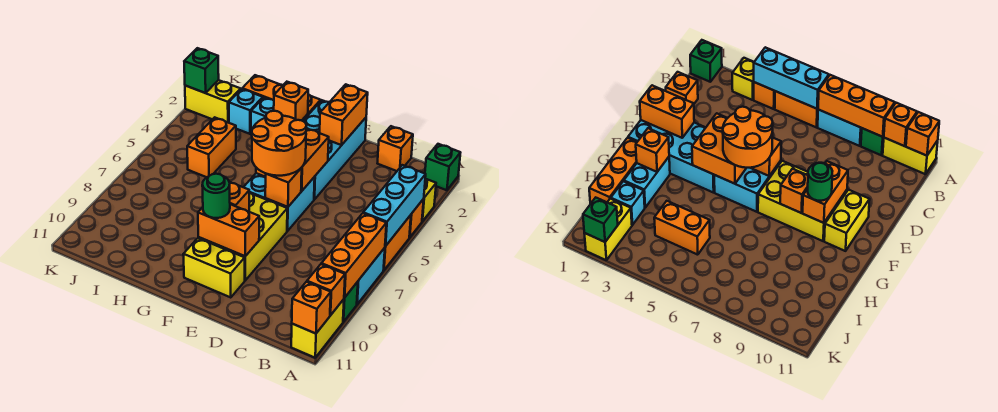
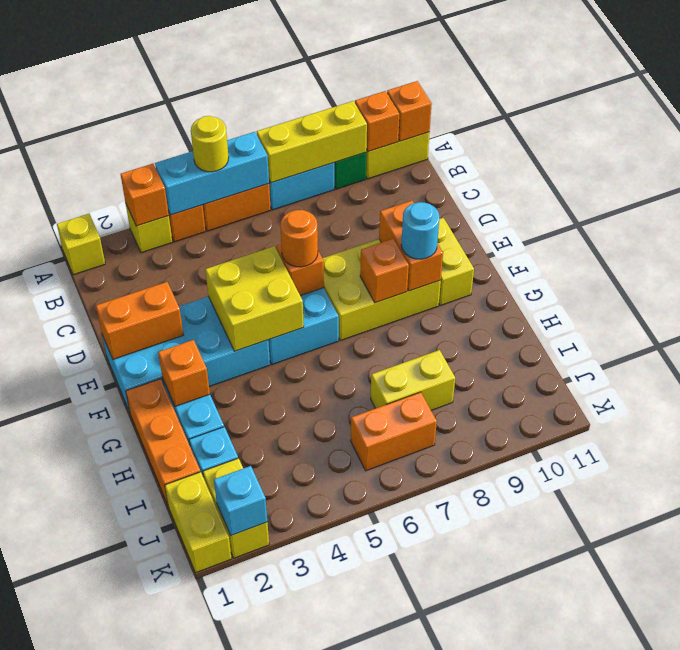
green 1x1 brick [425,144,460,190] -> yellow 1x1 brick [57,214,105,275]
none -> yellow 1x1 round brick [191,116,229,172]
orange 1x3 brick [321,213,386,298] -> yellow 1x3 brick [257,101,367,183]
orange 1x1 brick [377,126,413,171] -> orange 1x1 brick moved to [121,164,169,226]
orange 2x2 brick [256,128,329,191] -> yellow 2x2 brick [205,246,304,351]
orange 2x2 round brick [252,111,306,176] -> orange 1x1 round brick [280,210,318,267]
green 1x1 round brick [202,174,230,218] -> cyan 1x1 round brick [401,202,439,259]
orange 1x2 brick [187,117,236,177] -> orange 1x2 brick moved to [351,392,437,471]
none -> yellow 1x2 brick [371,350,455,410]
none -> yellow 1x2 brick [165,472,232,573]
green 1x1 brick [184,48,219,93] -> cyan 1x1 brick [214,466,267,536]

